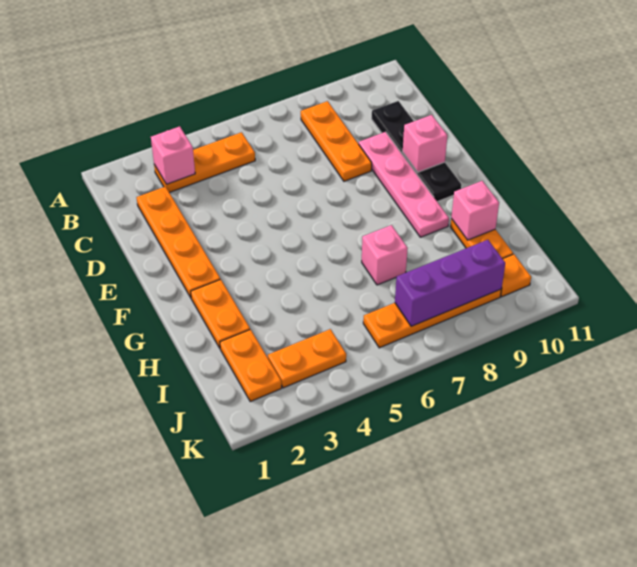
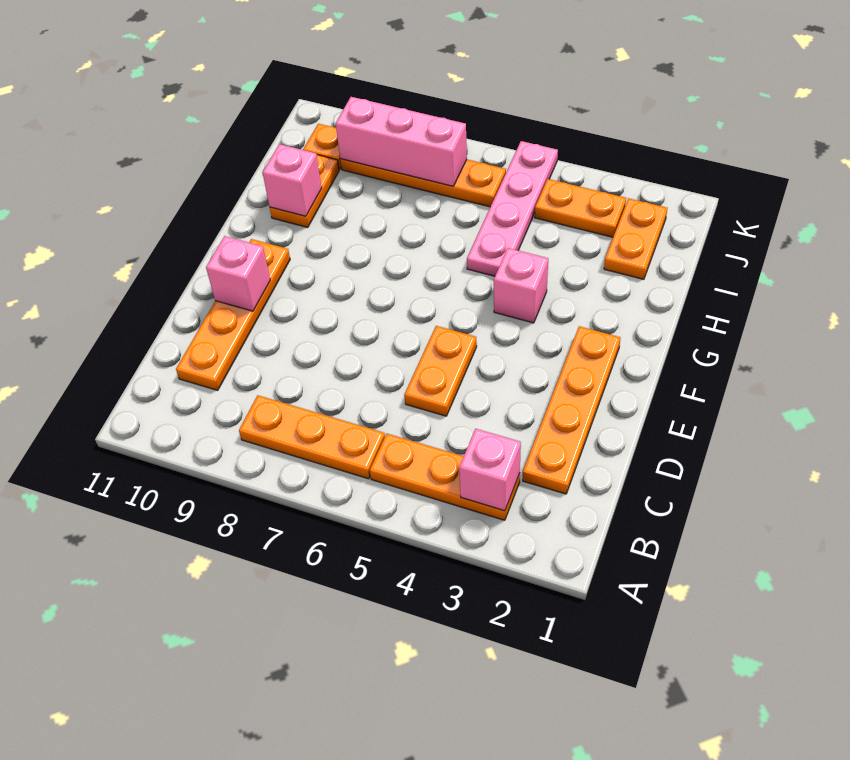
orange 1x3 plate [301,101,372,181] -> orange 1x3 plate turned to [239,395,385,479]
black 1x4 plate [372,101,461,202] -> orange 1x4 plate [176,239,290,390]
pink 1x4 plate [359,132,449,237] -> pink 1x4 plate moved to [467,141,558,276]
orange 1x2 plate [191,279,250,348] -> orange 1x2 plate moved to [404,326,477,416]
pink 1x1 brick [362,225,408,285] -> pink 1x1 brick moved to [494,248,548,323]
purple 1x3 brick [395,240,505,326] -> pink 1x3 brick [336,97,467,186]

